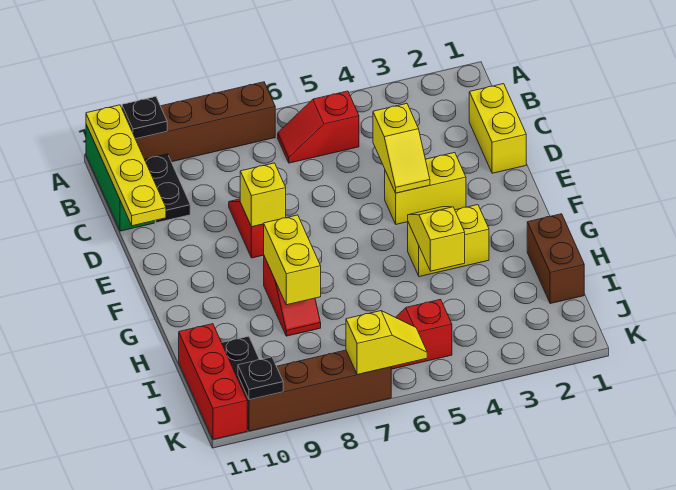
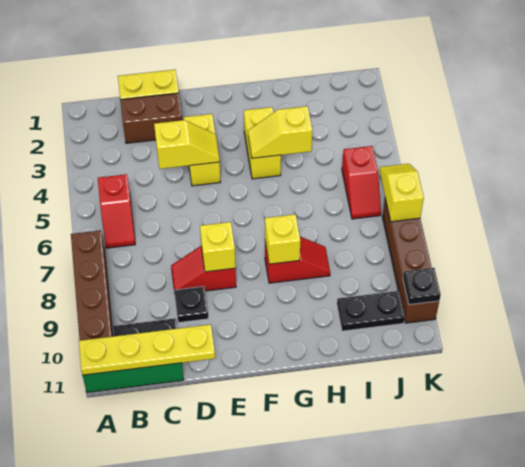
black 1x1 plate [122,97,167,139] -> black 1x1 plate moved to [174,287,208,323]
yellow 1x2 brick [264,215,321,305] -> yellow 1x1 brick [265,214,300,264]
brown 1x2 brick [527,214,584,304] -> brown 1x2 brick moved to [120,93,182,143]
red 1x3 brick [179,324,247,439] -> none

